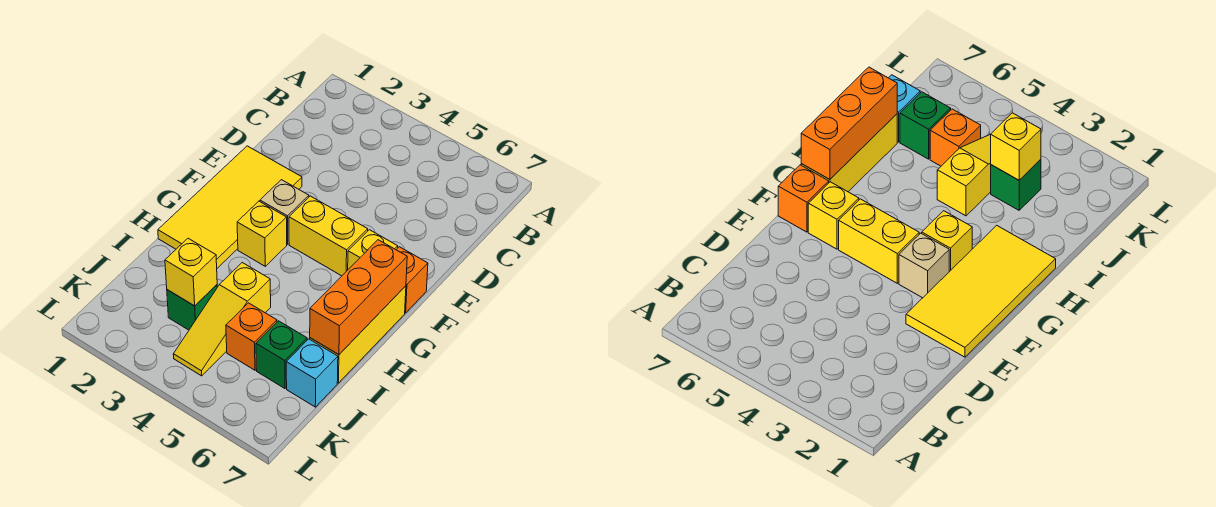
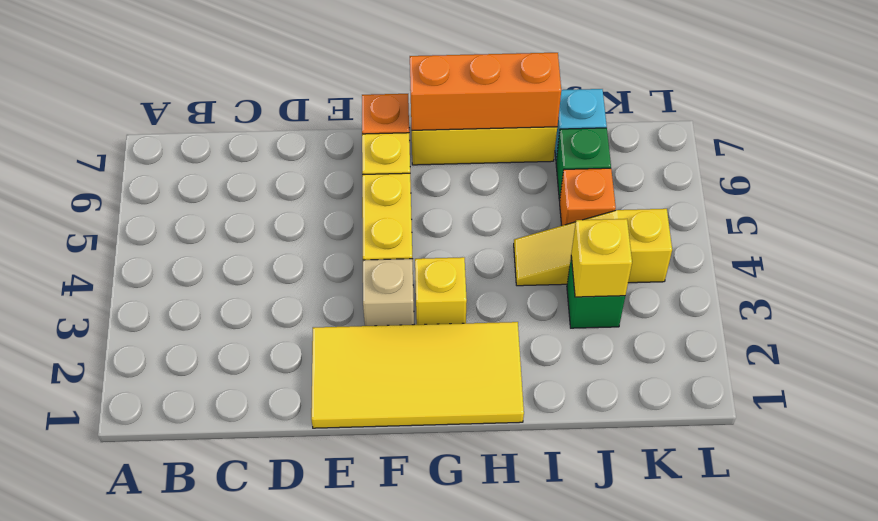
yellow 1x3 slope [173,263,271,376] -> yellow 1x3 slope turned to [514,209,672,286]

